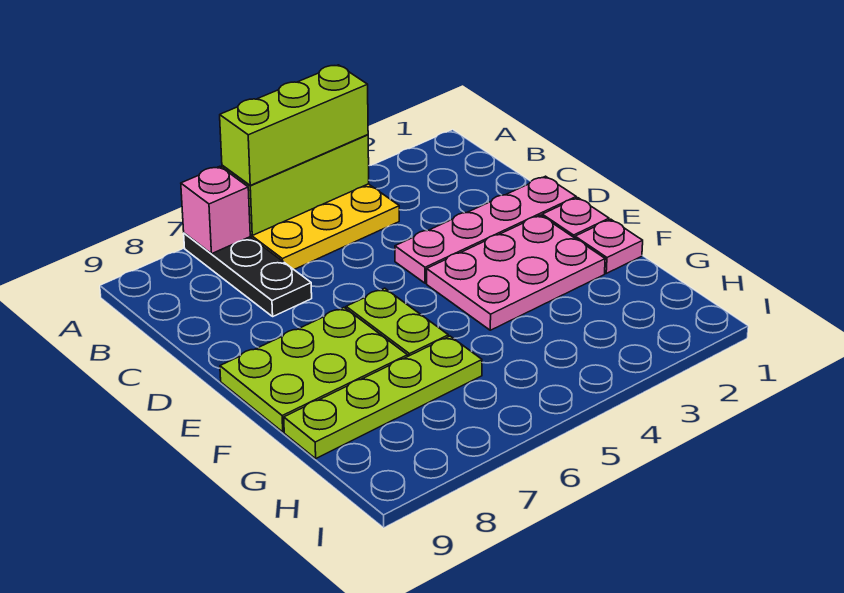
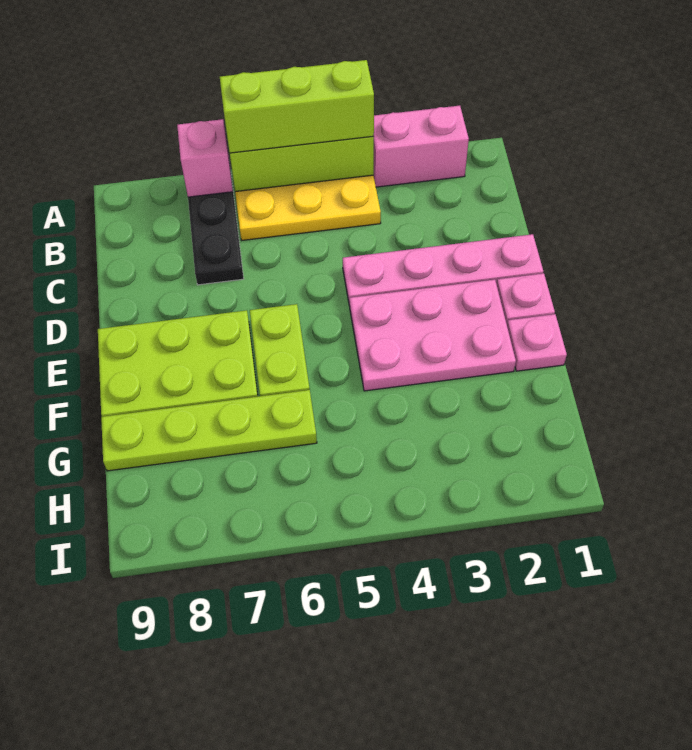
none -> pink 1x2 brick [373,106,469,187]

